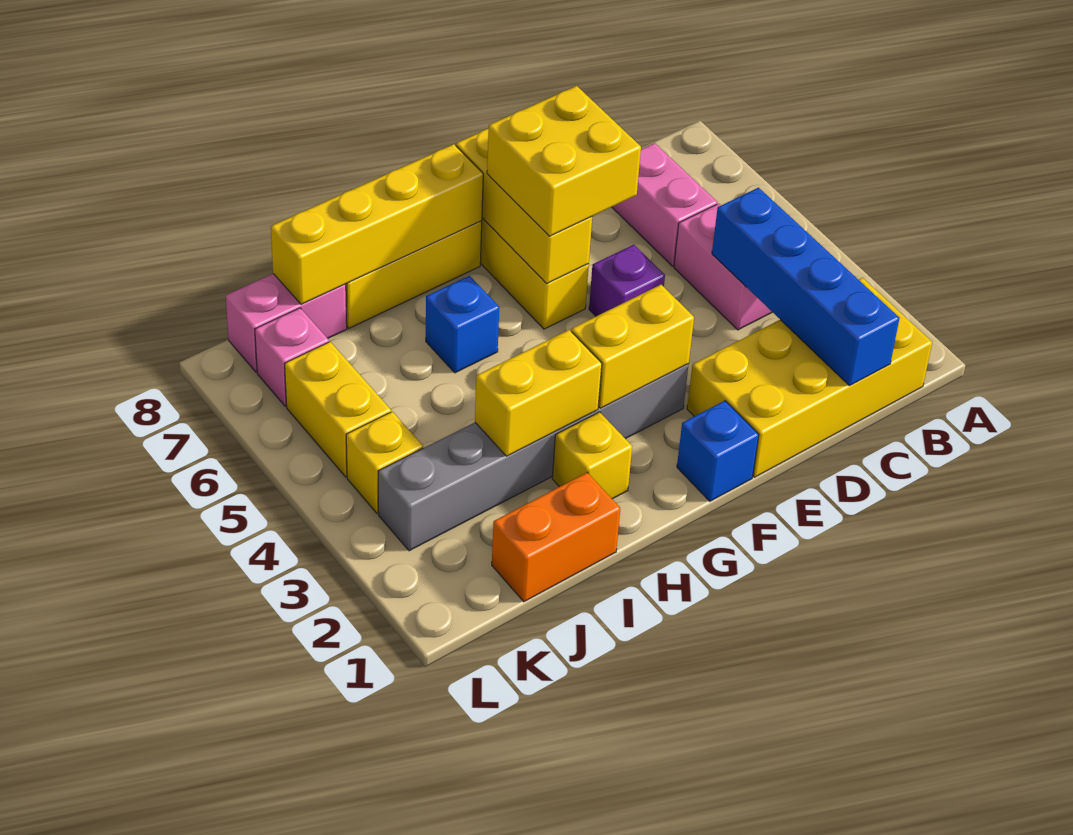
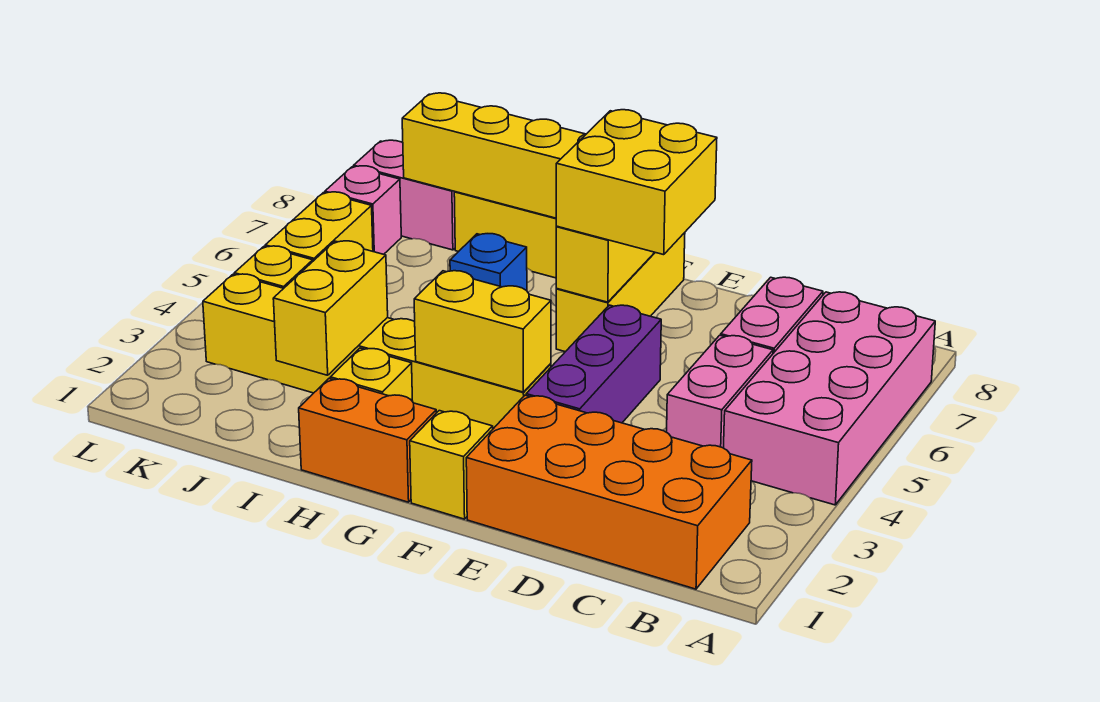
none -> pink 2x4 brick [723,292,935,505]
yellow 2x4 brick [687,278,932,477] -> orange 2x4 brick [466,395,752,589]
blue 1x4 brick [712,188,899,386] -> none
purple 1x1 brick [589,245,665,316] -> purple 1x3 brick [526,305,661,423]
blue 1x1 brick [677,401,759,501] -> yellow 1x1 brick [410,411,493,519]
grey 1x6 brick [378,364,689,551] -> yellow 1x6 brick [203,274,551,429]
yellow 1x2 brick [475,330,602,456] -> yellow 1x2 brick turned to [273,241,388,375]
orange 1x2 brick [492,473,620,602] -> orange 1x2 brick moved to [299,379,436,502]

